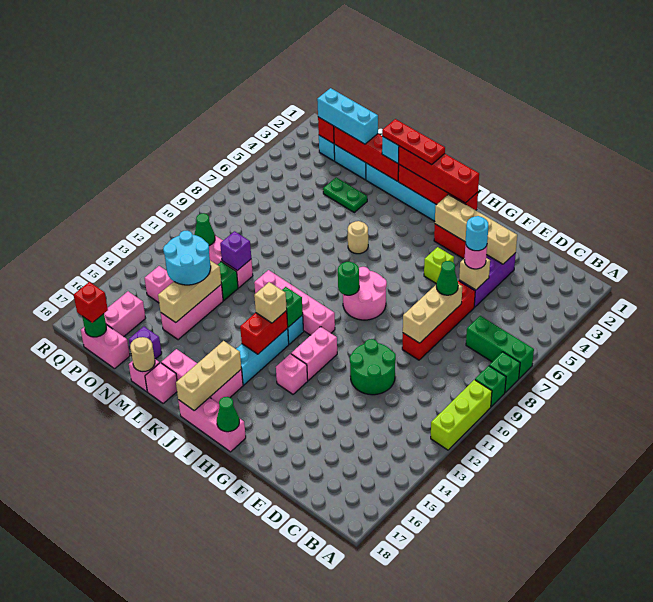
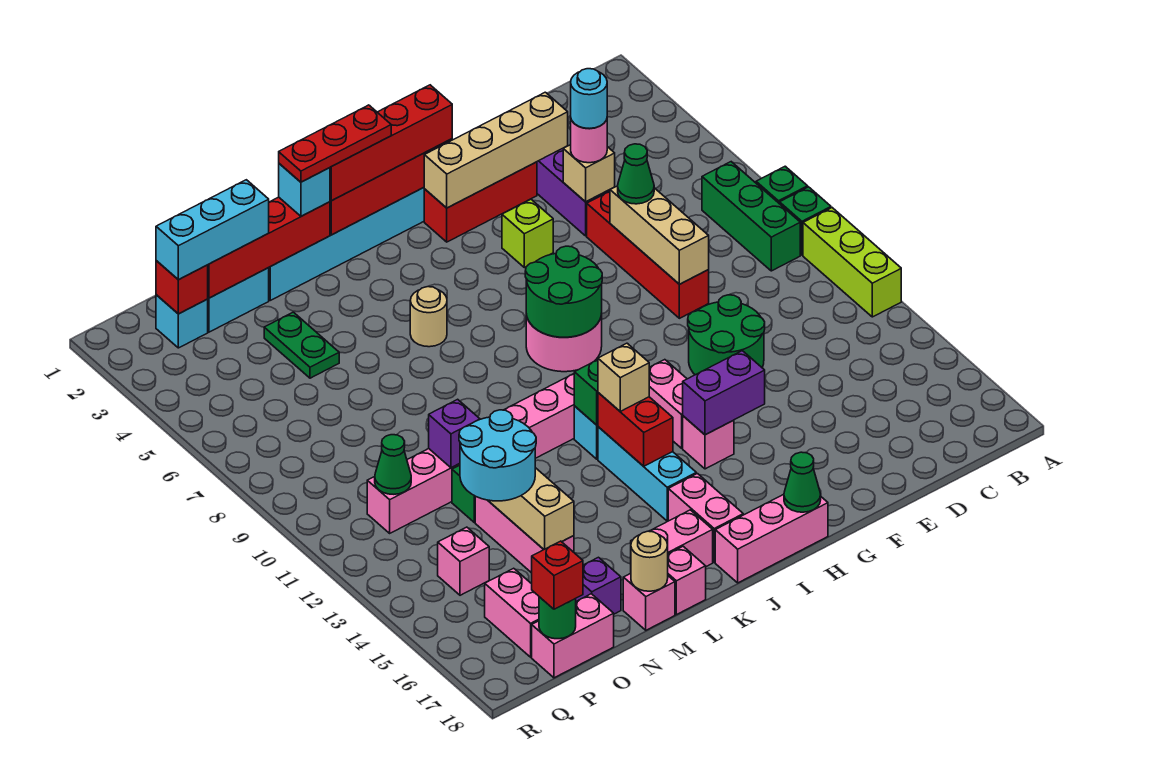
green 1x3 brick [466,316,534,379] -> green 1x3 brick turned to [702,162,800,271]
none -> purple 1x2 brick [683,351,765,435]
green 1x1 round brick [338,262,359,295] -> green 2x2 round brick [525,246,602,337]
tan 1x3 brick [176,341,241,410] -> none
green 1x2 plate [323,177,367,212] -> green 1x2 plate turned to [264,312,339,378]

